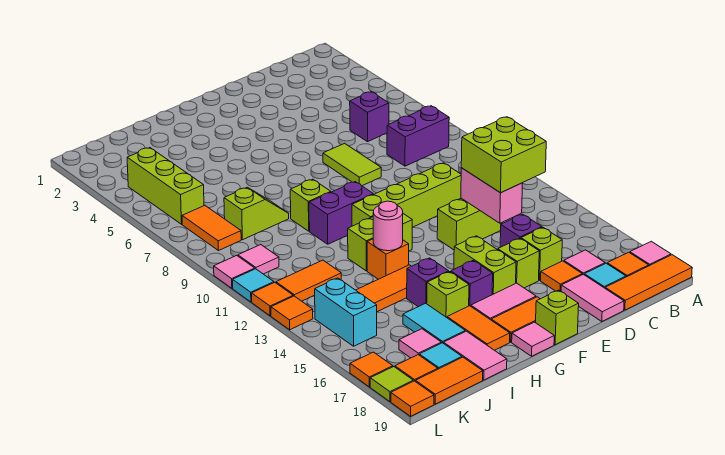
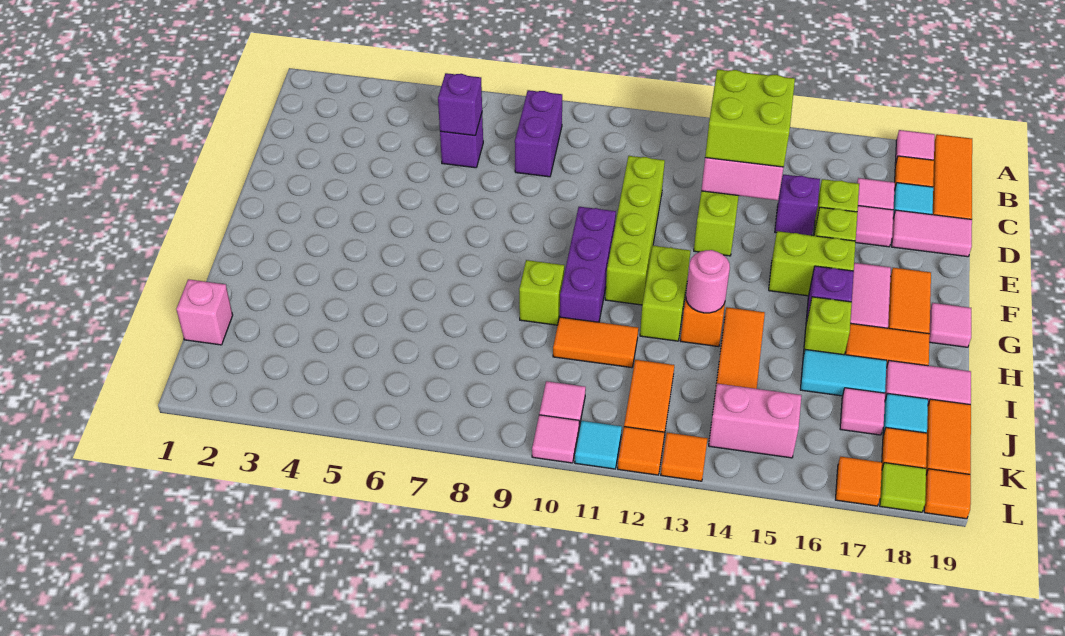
orange 1x1 tile [541,261,582,291] -> pink 1x1 tile [855,206,893,247]
lime 1x2 tile [323,143,381,186] -> none
lime 1x1 brick [536,290,579,345] -> none
purple 1x2 brick [309,182,373,244] -> purple 1x3 brick [560,207,616,322]
purple 1x1 brick [407,258,449,307] -> purple 1x1 brick moved to [438,73,482,136]
lime 1x2 slope [224,187,289,240] -> none
none -> pink 1x1 brick [176,279,233,345]
lime 1x3 brick [127,148,204,224] -> none
orange 1x2 tile [182,206,241,251] -> orange 1x2 tile moved to [553,317,638,368]
cyan 1x2 brick [315,278,377,346] -> pink 1x2 brick [709,384,802,458]

